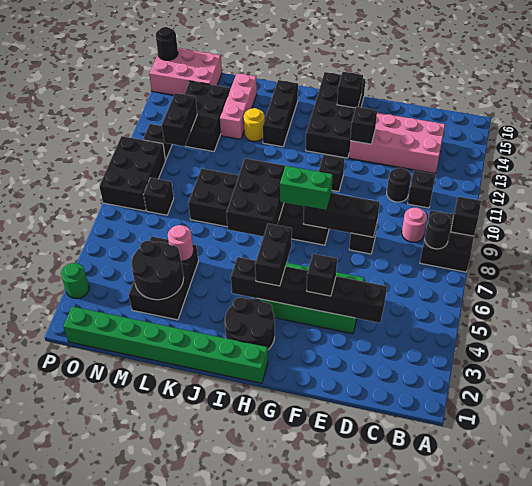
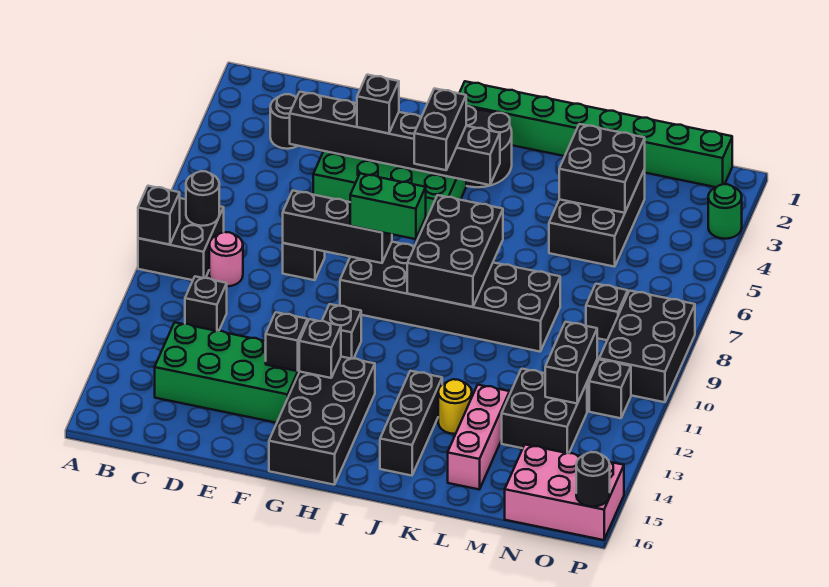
pink 2x4 brick [349,113,445,174] -> green 2x4 brick [155,322,299,423]
black 1x1 round brick [387,168,411,202] -> black 1x1 round brick moved to [270,94,297,149]
black 1x1 brick [337,72,363,108] -> black 1x1 brick moved to [299,319,341,378]
black 2x2 round brick [131,241,184,300] -> black 2x2 brick [559,124,645,213]
pink 1x1 round brick [168,225,193,261] -> none
black 2x3 brick [185,81,230,151] -> black 2x2 brick [502,369,587,453]

